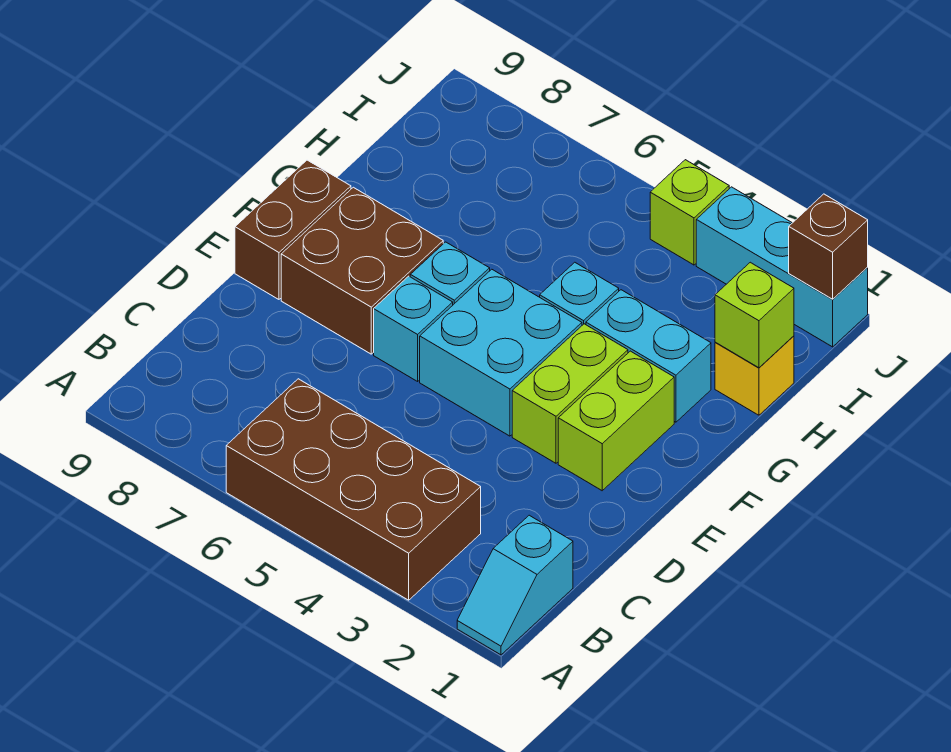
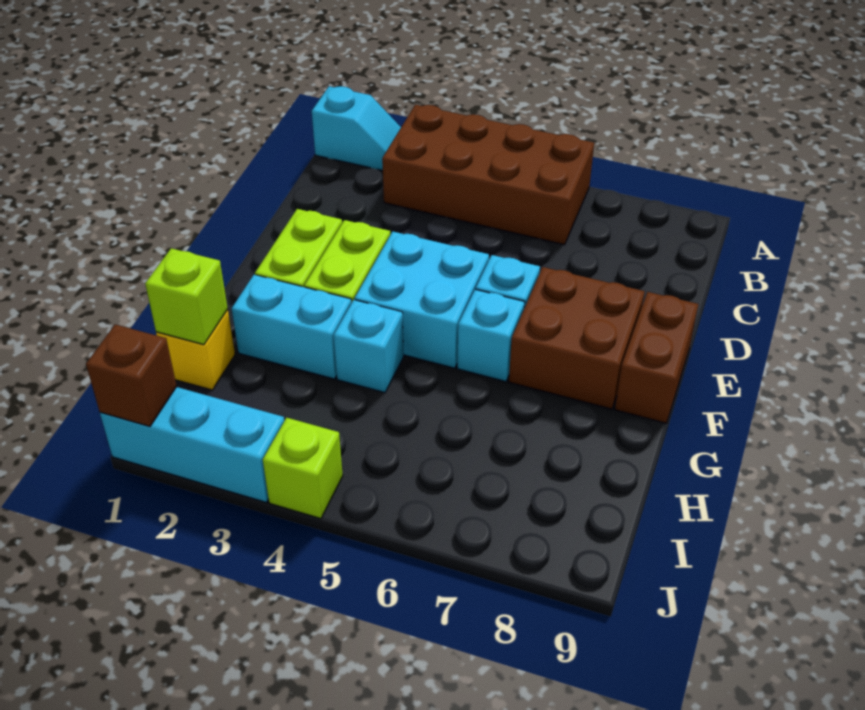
cyan 1x2 slope [457,515,573,655] -> cyan 1x2 slope turned to [312,86,401,171]

